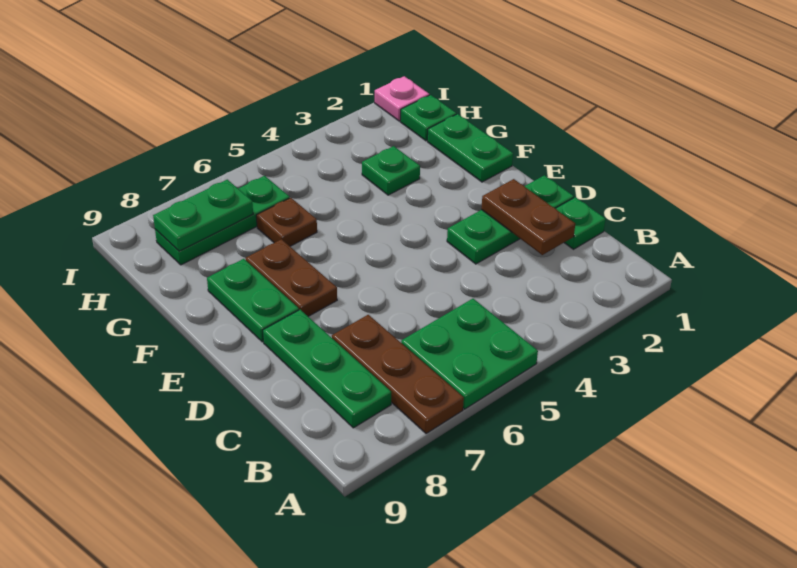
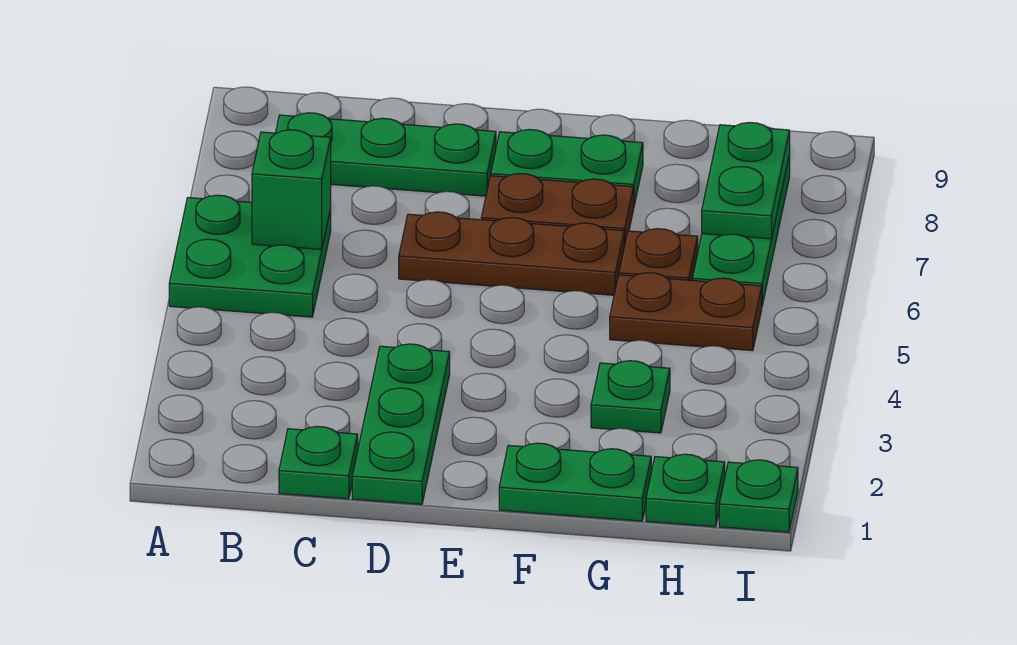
brown 1x3 plate [332,315,464,434] -> brown 1x3 plate moved to [399,212,624,295]
none -> green 1x1 brick [252,130,331,249]
brown 1x2 plate [481,179,575,255] -> brown 1x2 plate moved to [610,273,762,351]
pink 1x1 plate [375,76,429,121] -> green 1x1 plate [719,460,798,532]

